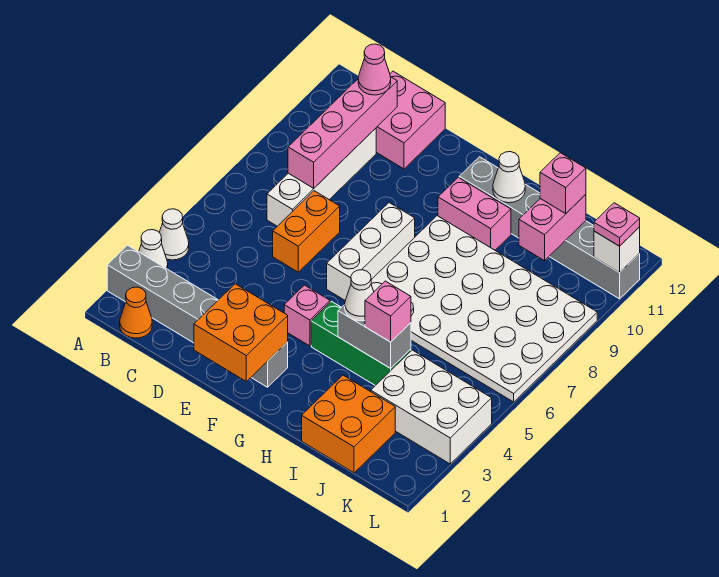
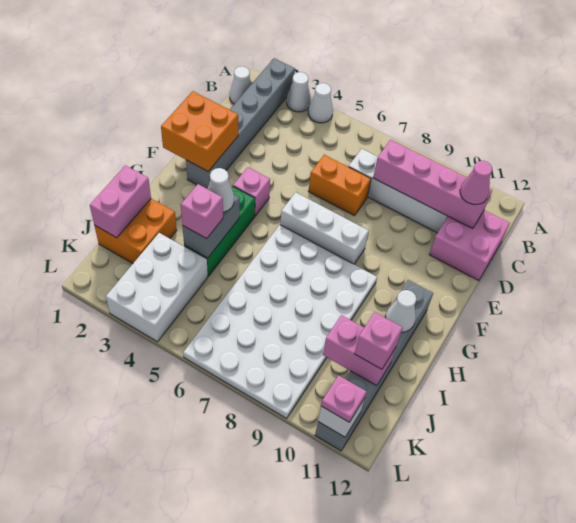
orange 1x1 cone [120,287,152,338] -> white 1x1 cone [230,66,251,104]
pink 1x2 brick [438,177,511,250] -> pink 1x2 brick moved to [90,166,151,238]

